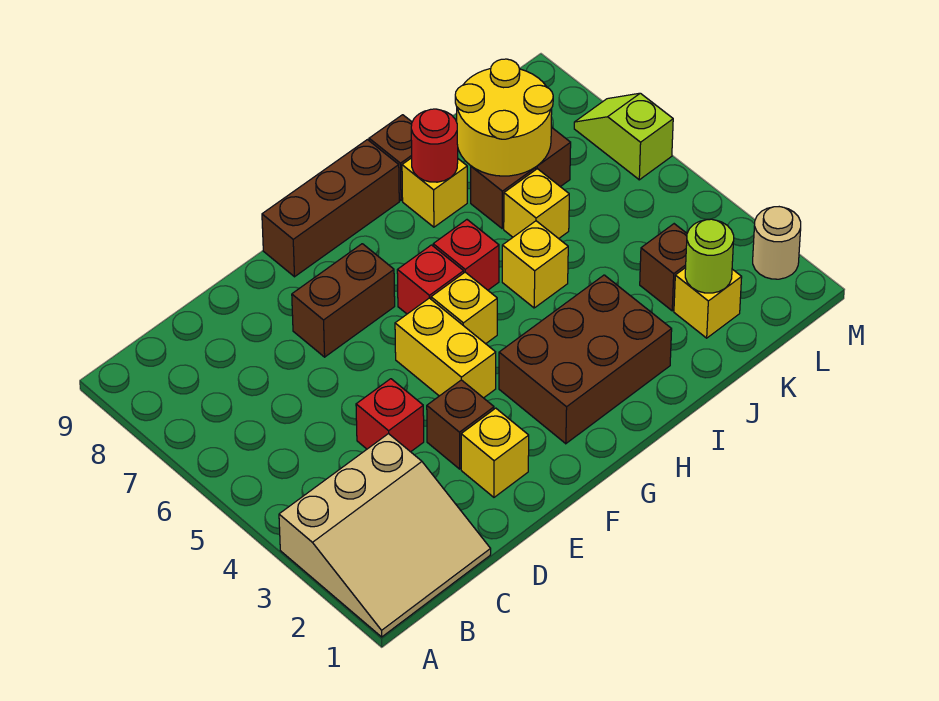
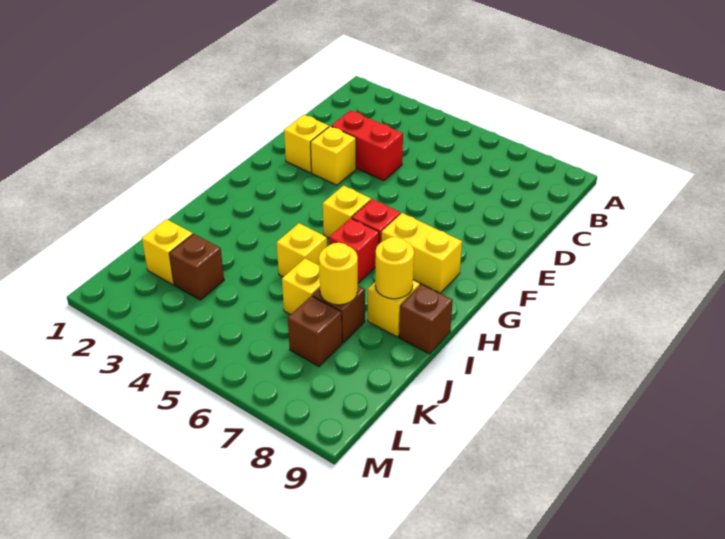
tan 3x3 slope [279,434,491,637] -> none
red 1x1 brick [356,379,424,452] -> red 1x2 brick [331,110,403,181]
brown 1x1 brick [427,380,494,469] -> yellow 1x1 brick [311,126,356,185]
brown 1x2 brick [292,244,395,357] -> none
yellow 1x2 brick [395,298,496,398] -> yellow 1x2 brick moved to [381,213,462,293]
brown 1x3 brick [262,140,399,277] -> none
brown 2x3 brick [499,275,672,444] -> none
red 1x1 round brick [411,109,458,182] -> yellow 1x1 round brick [375,237,414,299]
yellow 2x2 round brick [455,59,553,176] -> yellow 1x1 round brick [319,243,358,305]
lime 1x1 round brick [685,219,734,293] -> none
tan 1x1 round brick [753,207,801,279] -> none
lime 1x2 slope [574,93,673,180] -> none

